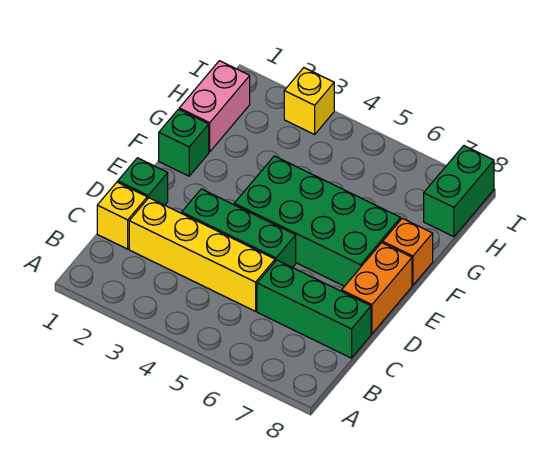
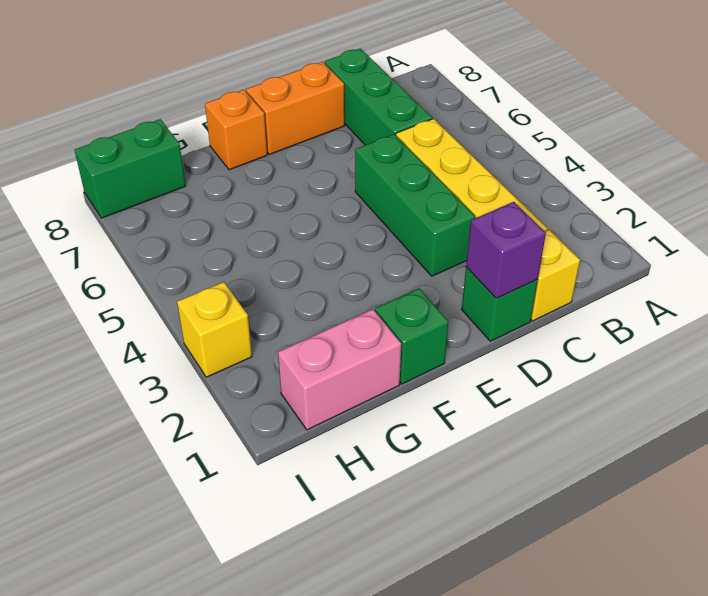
none -> purple 1x1 brick [466,202,546,298]
green 2x4 brick [234,156,401,286] -> none

